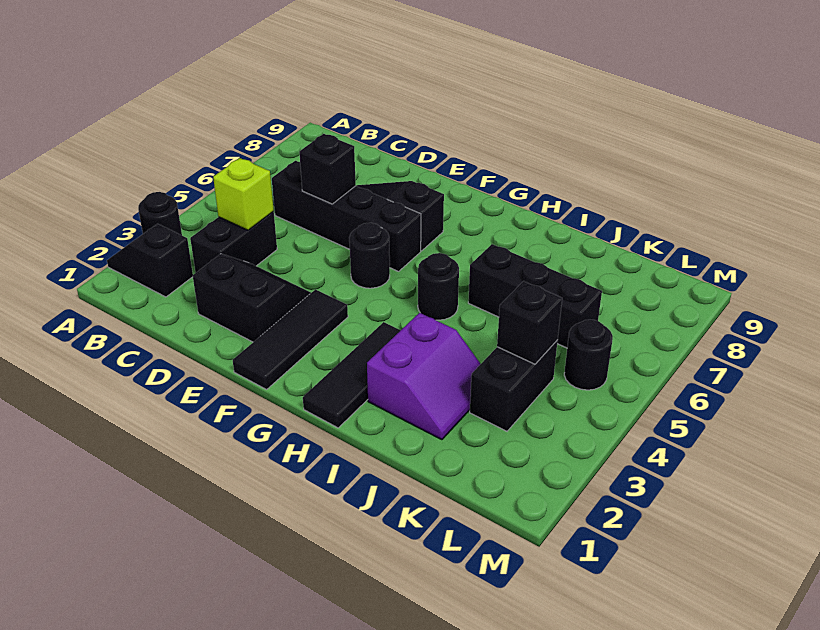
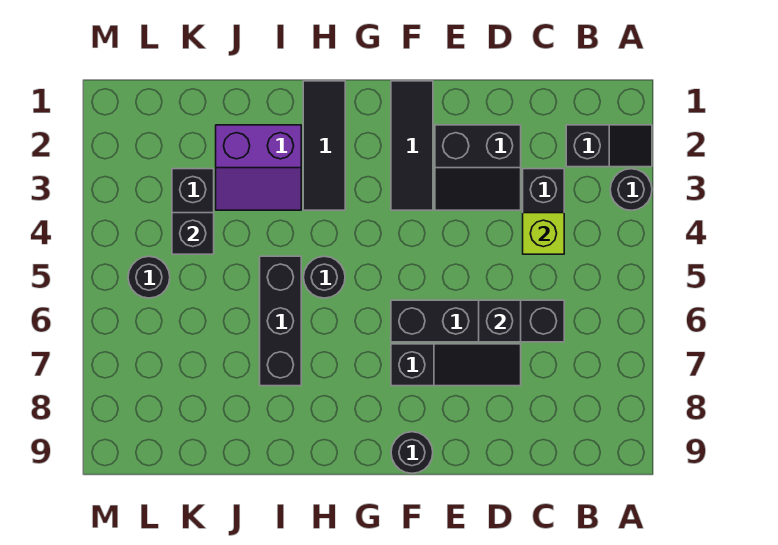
black 1x1 round brick [349,223,390,288] -> black 1x1 round brick moved to [391,432,433,473]
purple 2x2 slope [367,313,480,440] -> purple 2x2 slope turned to [216,125,301,210]
black 1x3 brick [468,244,602,348] -> black 1x3 brick turned to [260,256,301,386]

